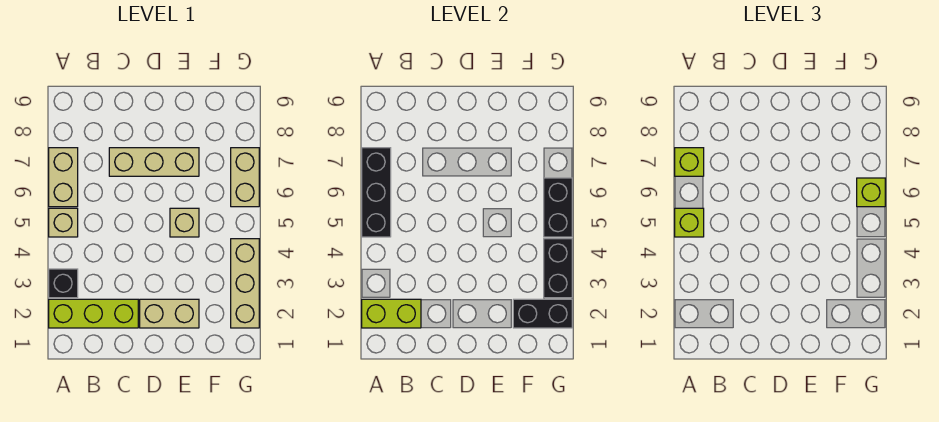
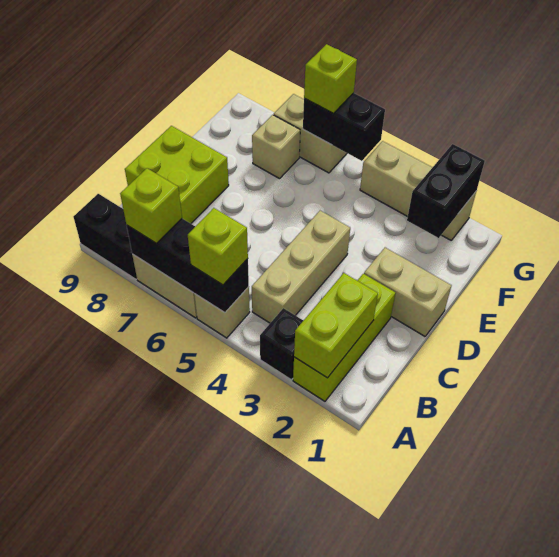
tan 1x3 brick [109,148,199,176] -> tan 1x3 brick moved to [252,211,350,323]
none -> lime 2x2 brick [125,126,229,223]
tan 1x2 brick [140,299,199,328] -> tan 1x2 brick turned to [364,248,452,336]
tan 1x1 brick [170,208,199,237] -> tan 1x1 brick moved to [252,115,300,179]
black 1x2 brick [544,239,572,298] -> black 1x2 brick moved to [73,194,137,279]

